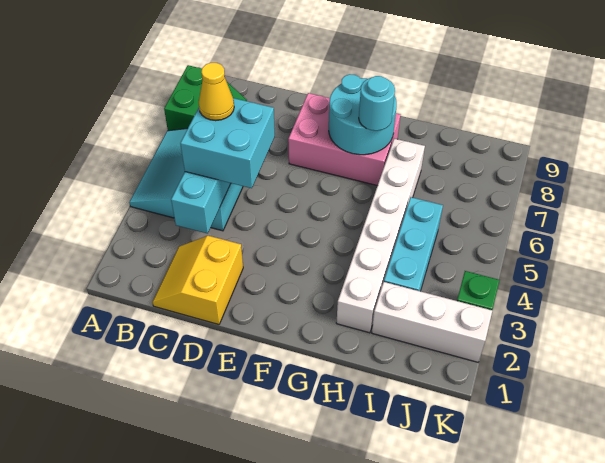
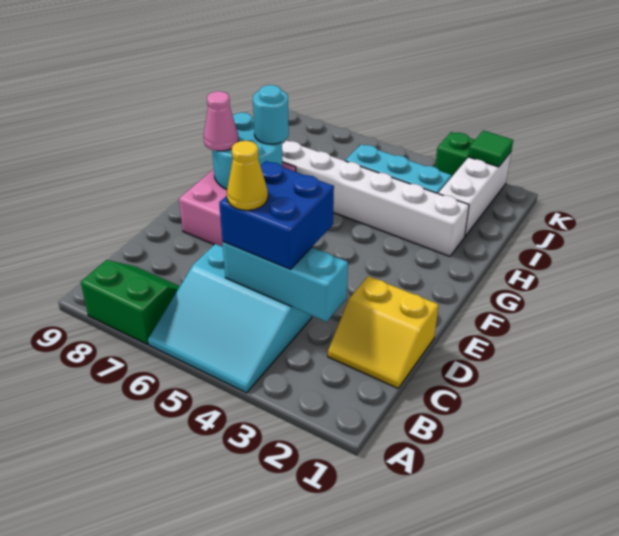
cyan 2x2 brick [180,98,275,188] -> blue 2x2 brick [219,161,334,269]
none -> pink 1x1 cone [204,91,239,151]
none -> green 1x1 tile [468,130,513,167]

